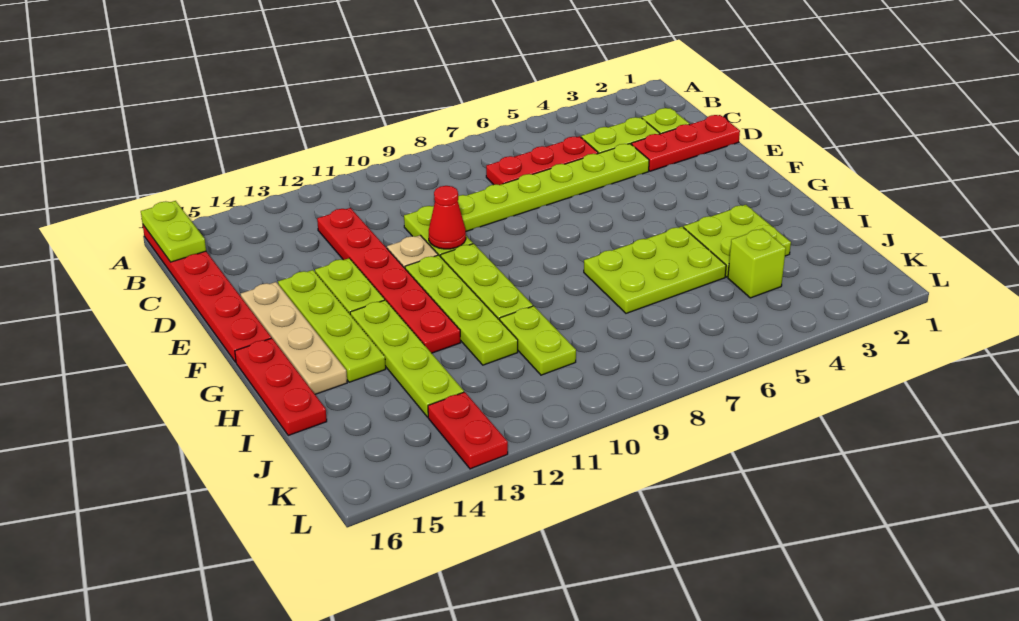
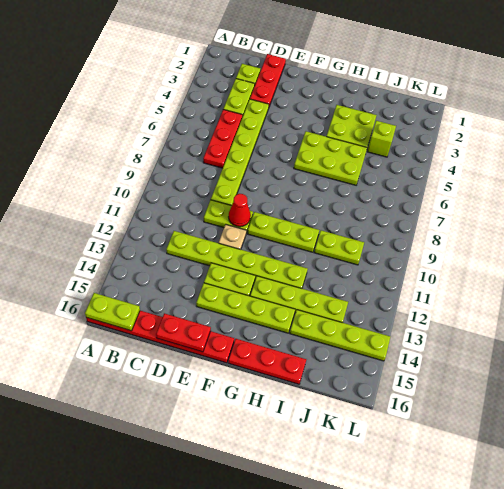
red 1x6 plate [317,208,461,353] -> lime 1x6 plate [166,231,307,289]
tan 1x4 plate [240,282,347,394] -> none
lime 1x4 plate [405,255,518,365] -> lime 1x4 plate moved to [290,310,390,361]
lime 2x3 plate [584,227,726,313] -> lime 2x3 plate turned to [294,131,367,185]
red 1x2 plate [428,392,508,469] -> red 1x2 plate moved to [156,313,211,352]

